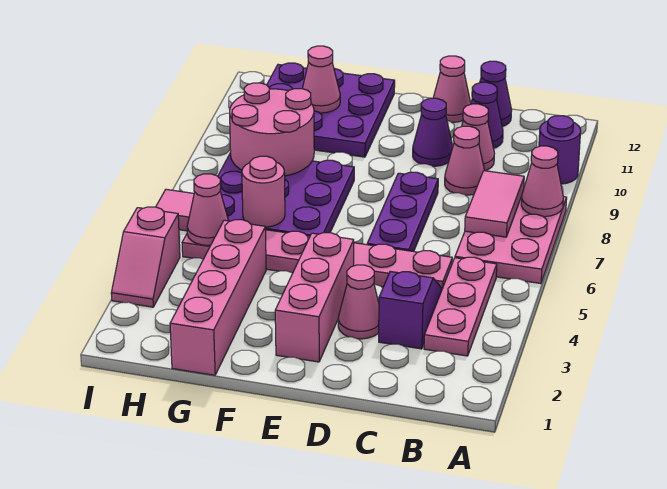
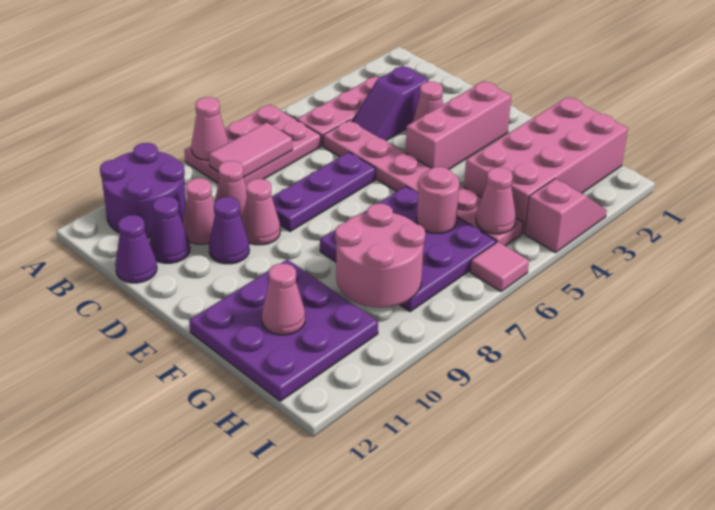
purple 1x1 round brick [539,116,581,184] -> purple 2x2 round brick [100,143,186,238]
pink 1x1 cone [433,56,471,122] -> pink 1x1 cone moved to [242,179,280,245]
pink 1x4 brick [170,220,266,375] -> pink 2x4 brick [464,97,628,233]

